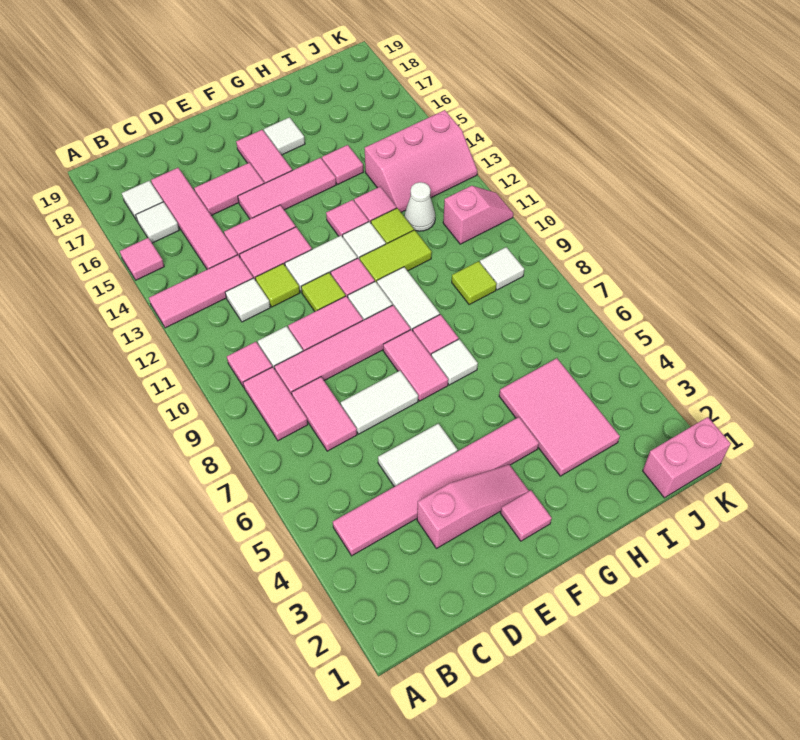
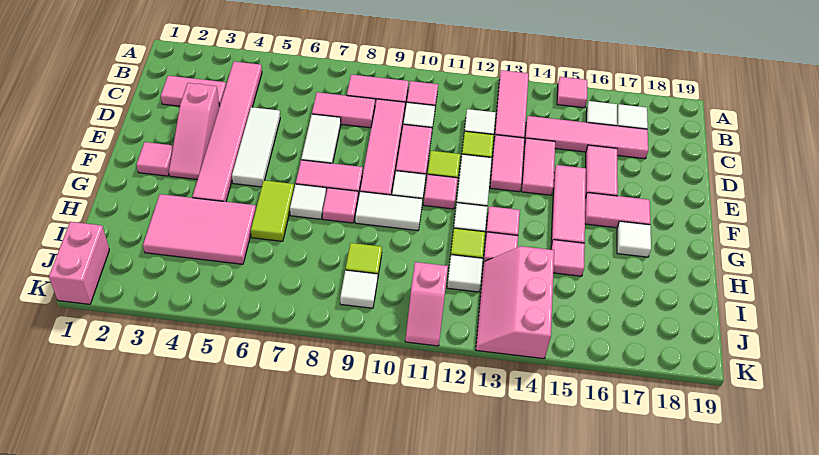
none -> pink 1x2 tile [161,76,226,106]
white 1x2 tile [378,424,457,487] -> white 1x3 tile [232,107,280,187]
lime 1x2 tile [360,230,432,283] -> lime 1x2 tile moved to [251,180,294,241]
white 1x1 cone [405,182,435,231] -> white 1x1 tile [447,255,483,292]

